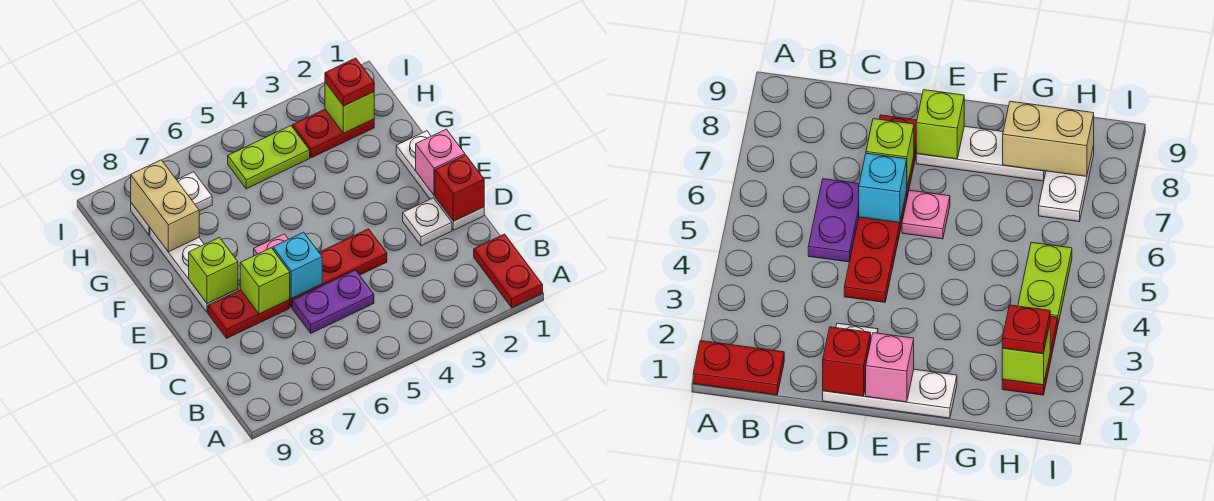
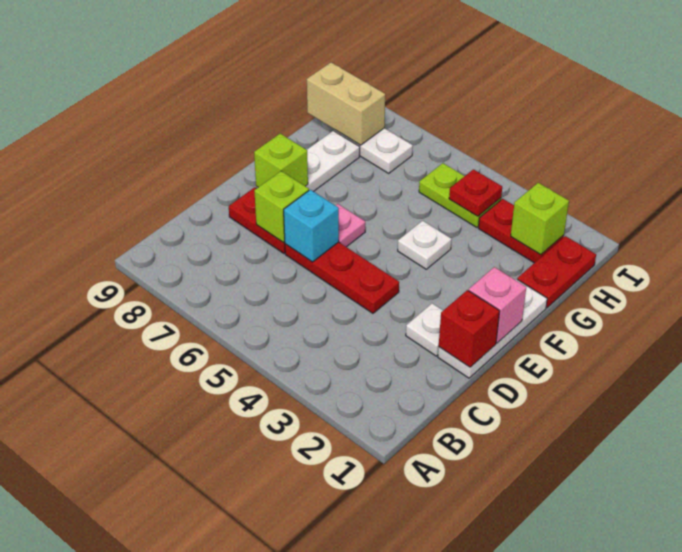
red 1x2 plate [474,234,543,308] -> red 1x2 plate moved to [517,236,596,308]
purple 1x2 plate [292,270,374,333] -> none
none -> white 1x1 plate [398,221,452,269]
tan 1x2 brick [131,160,199,252] -> tan 1x2 brick turned to [307,62,385,145]
red 1x1 plate [325,58,374,106] -> red 1x1 plate moved to [449,169,502,216]

